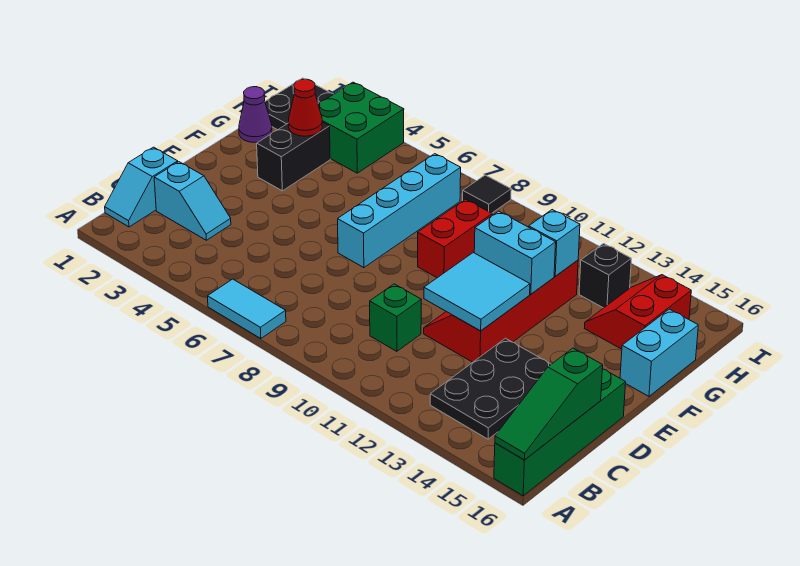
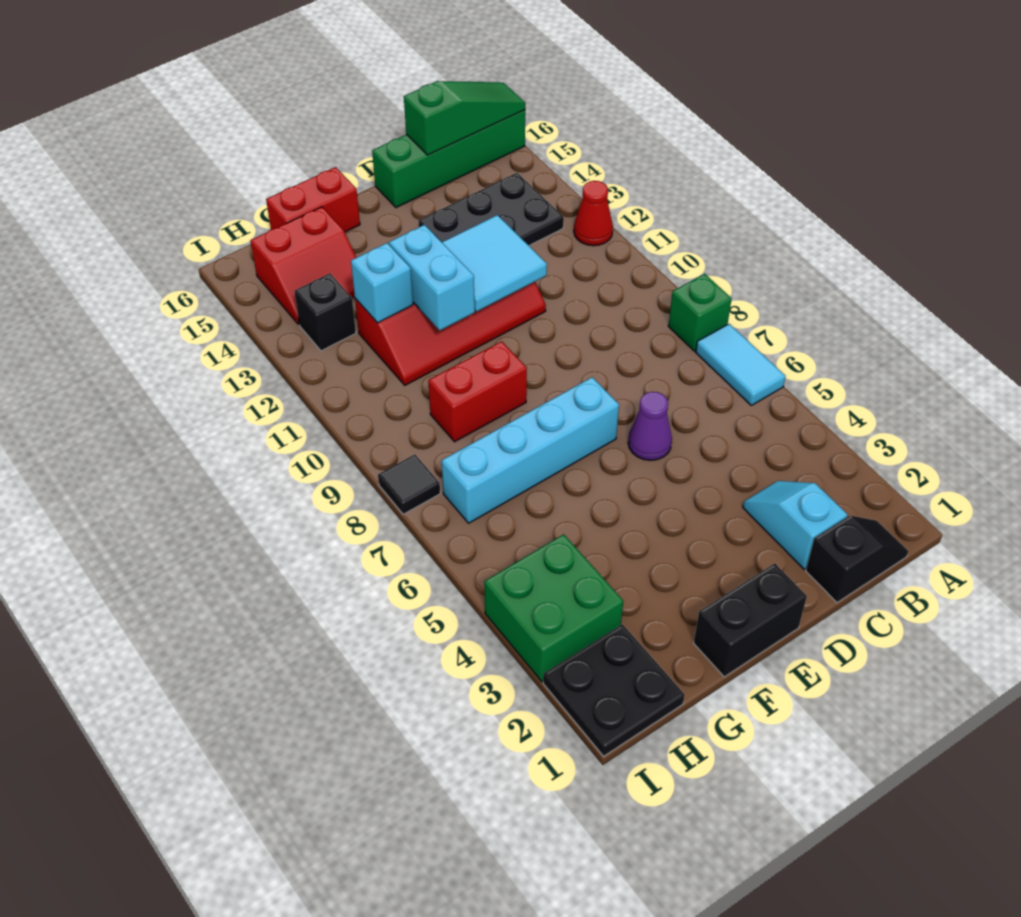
cyan 1x2 slope [105,147,178,227] -> black 1x2 slope [806,515,908,603]
green 1x1 brick [370,284,421,351] -> green 1x1 brick moved to [668,274,732,351]
black 1x2 brick [257,122,330,191] -> black 1x2 brick moved to [694,563,807,677]
cyan 1x2 brick [620,309,698,396] -> red 1x2 brick [266,167,360,232]
purple 1x1 cone [239,87,272,142] -> purple 1x1 cone moved to [628,392,672,460]
red 1x1 cone [289,79,322,136] -> red 1x1 cone moved to [574,181,613,246]

